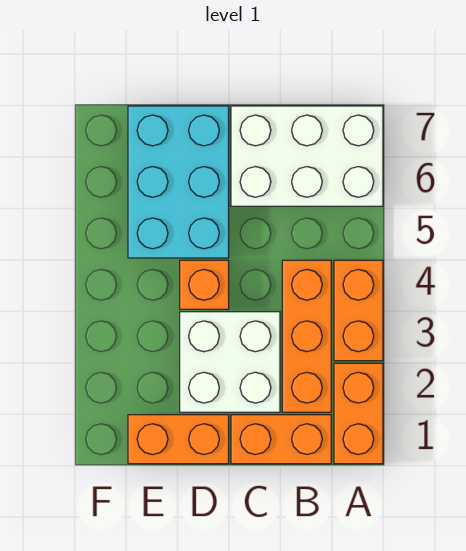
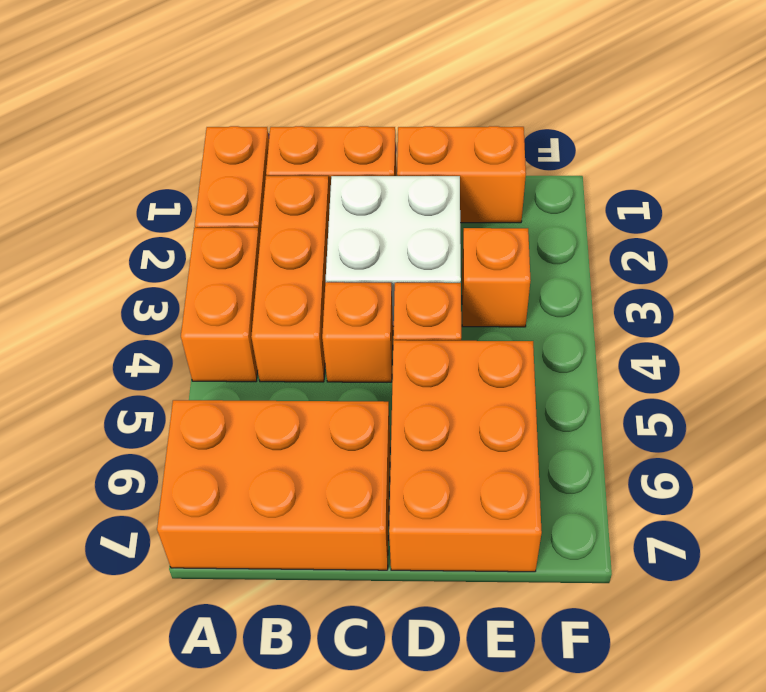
white 2x3 brick [231,106,383,206] -> orange 2x3 brick [157,400,390,570]
none -> orange 1x1 brick [322,282,393,382]
cyan 2x3 brick [128,106,229,258] -> orange 2x3 brick [389,340,542,572]
none -> orange 1x1 brick [462,228,530,327]

